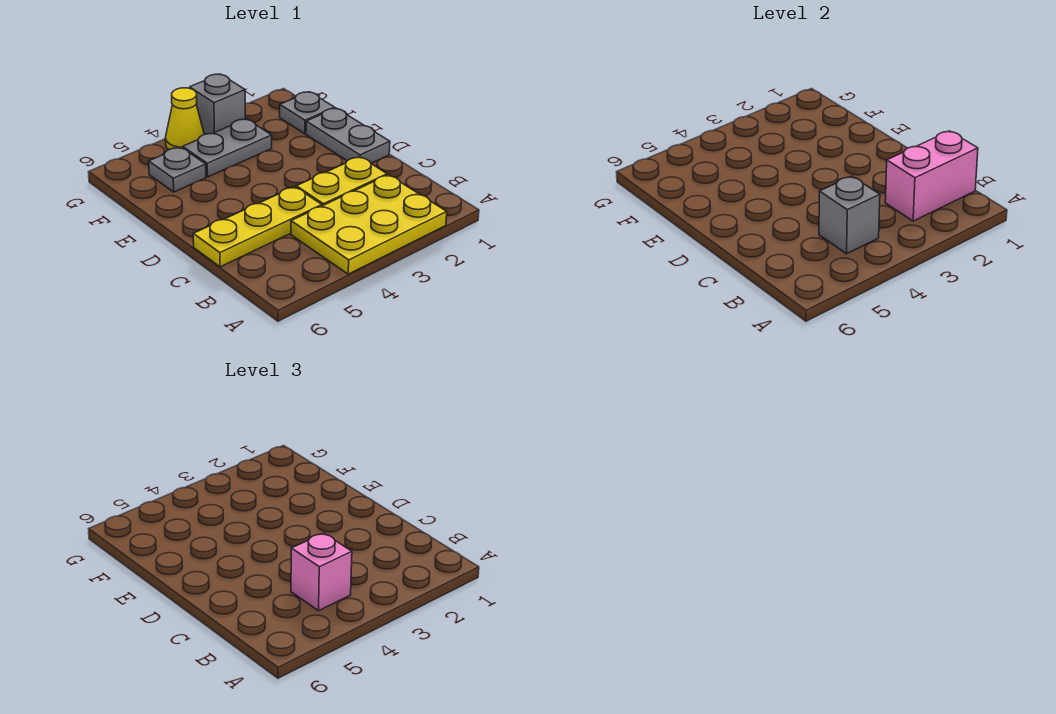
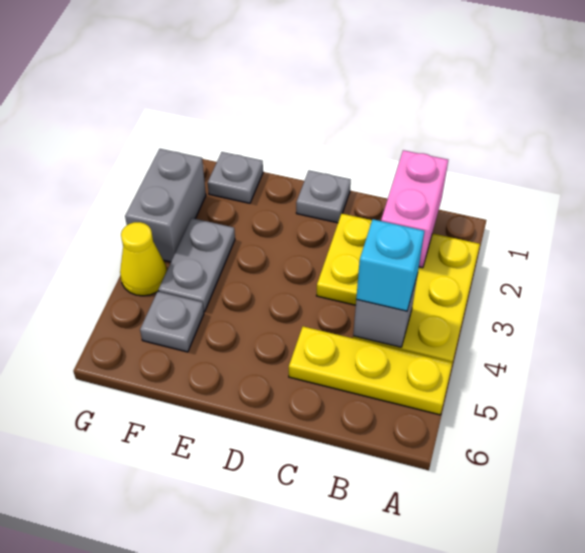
pink 1x1 brick [291,533,352,611] -> cyan 1x1 brick [356,219,424,311]
yellow 1x3 plate [193,187,322,267] -> yellow 1x3 plate turned to [289,327,453,415]
grey 1x2 plate [306,108,390,163] -> grey 1x1 plate [296,170,351,223]
grey 1x1 brick [190,74,245,134] -> grey 1x2 brick [125,149,206,262]

